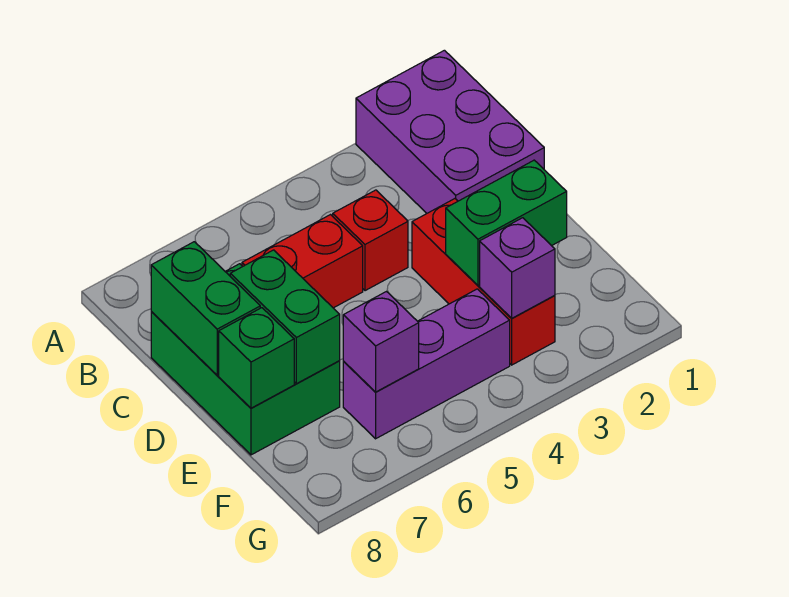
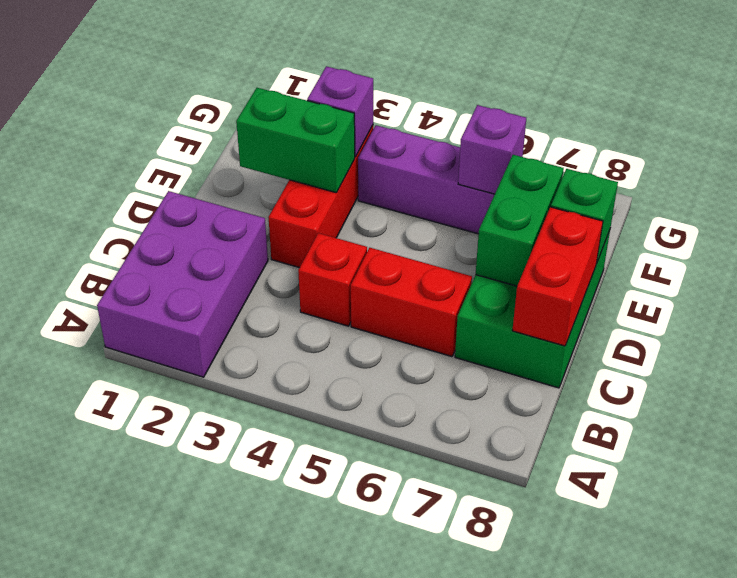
green 1x2 brick [151,242,260,375] -> red 1x2 brick [512,207,603,346]

